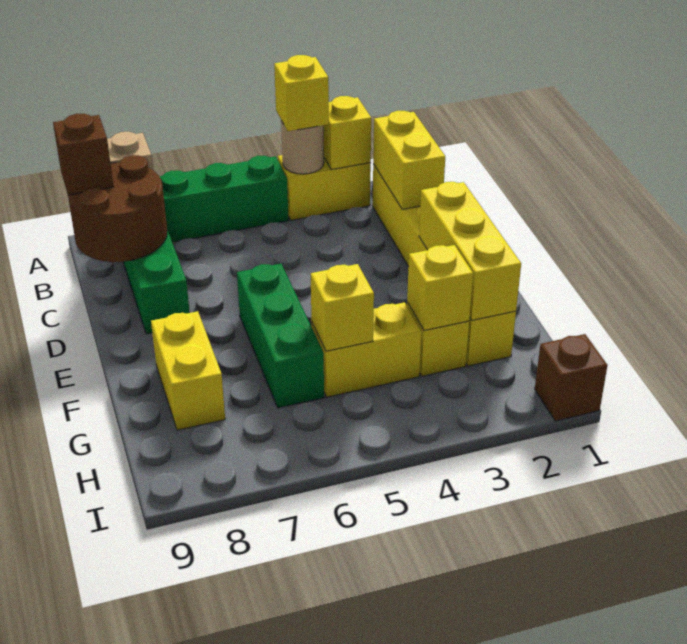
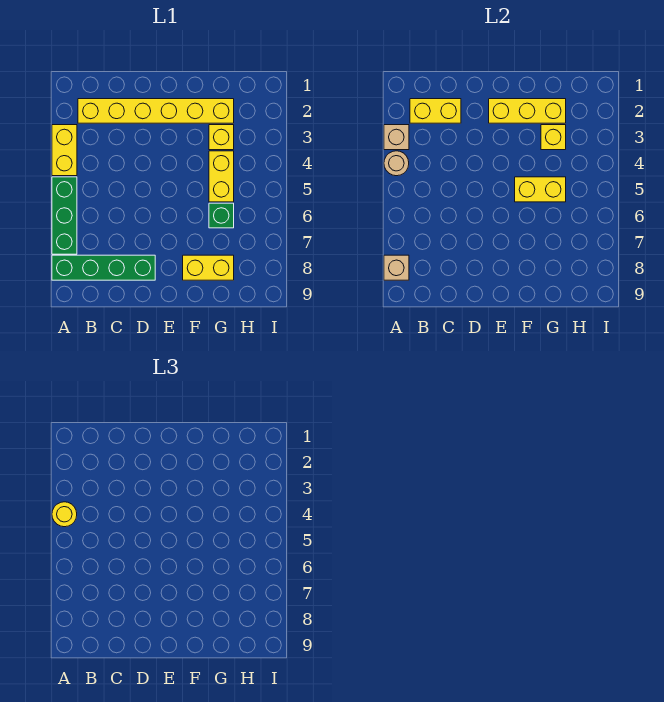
yellow 1x1 brick [324,96,371,170] -> tan 1x1 brick [384,125,409,150]
yellow 1x1 brick [274,55,329,131] -> yellow 1x1 round brick [52,502,77,527]
brown 2x2 round brick [68,155,167,262] -> none
brown 1x1 brick [53,114,114,195] -> none
green 1x3 brick [237,264,324,408] -> green 1x1 brick [209,203,234,228]
yellow 1x1 brick [311,264,374,351] -> yellow 1x2 brick [515,177,566,202]
brown 1x1 brick [535,334,608,421] -> none

